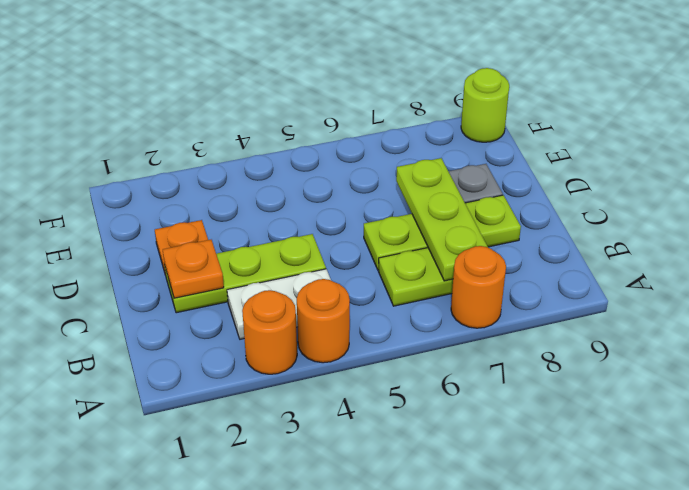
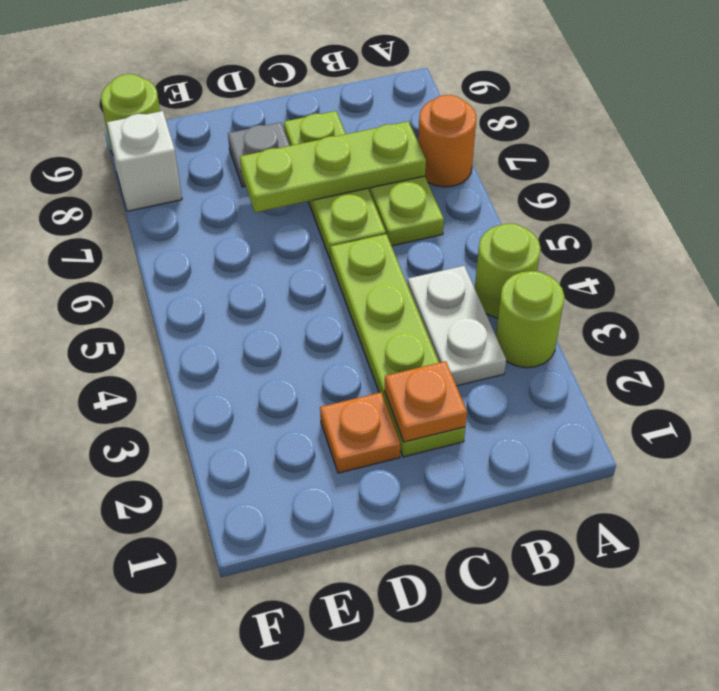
orange 1x1 round brick [242,290,297,374] -> lime 1x1 round brick [496,271,564,368]
orange 1x1 round brick [297,279,350,363] -> lime 1x1 round brick [475,224,541,318]
lime 1x3 plate [165,234,326,313] -> lime 1x4 plate [330,234,465,457]
none -> white 1x1 brick [107,111,182,211]

